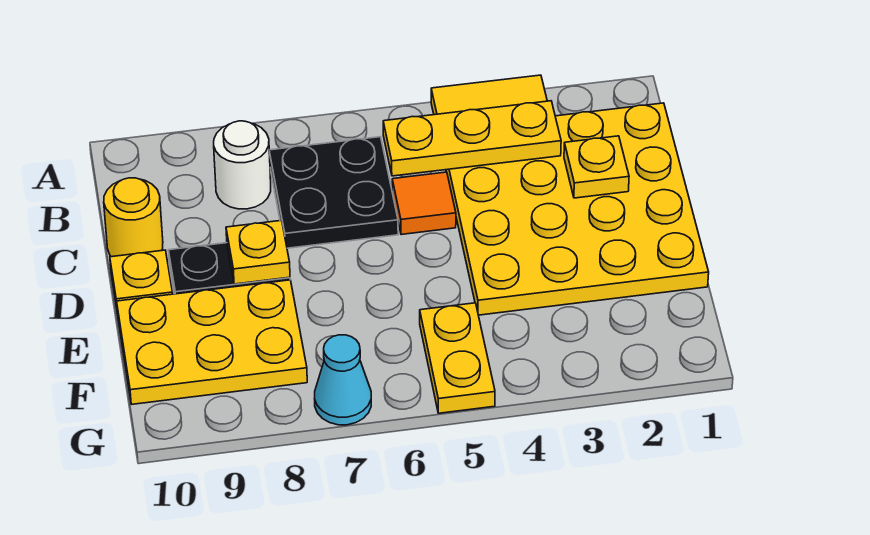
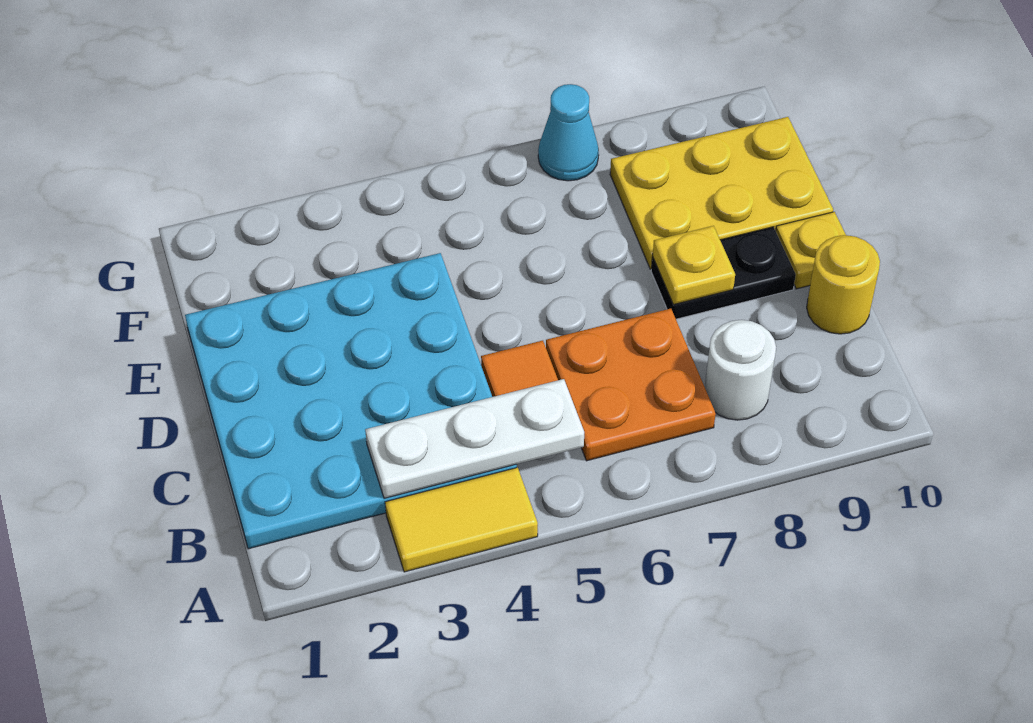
yellow 4x4 plate [446,103,709,315] -> cyan 4x4 plate [185,253,517,549]
yellow 1x3 plate [383,101,561,176] -> white 1x3 plate [365,379,584,498]
black 2x2 plate [269,137,398,248] -> orange 2x2 plate [546,309,716,461]
yellow 1x1 plate [564,136,629,198] -> none
yellow 1x2 plate [420,303,495,413] -> none

